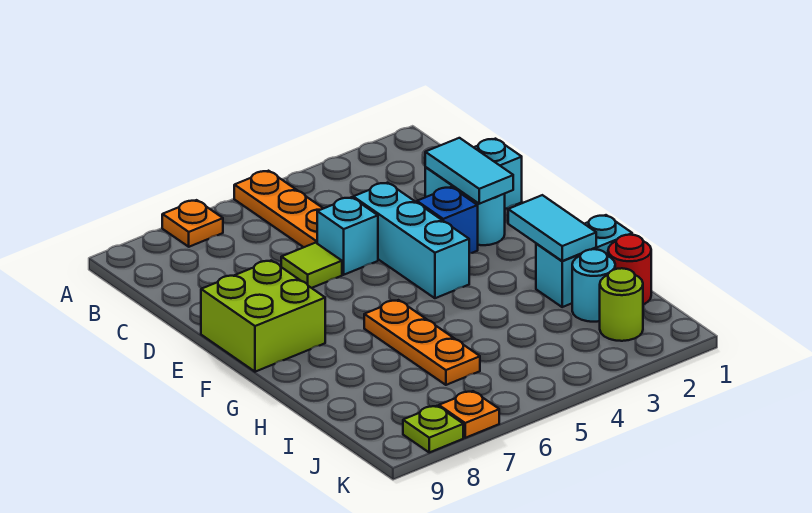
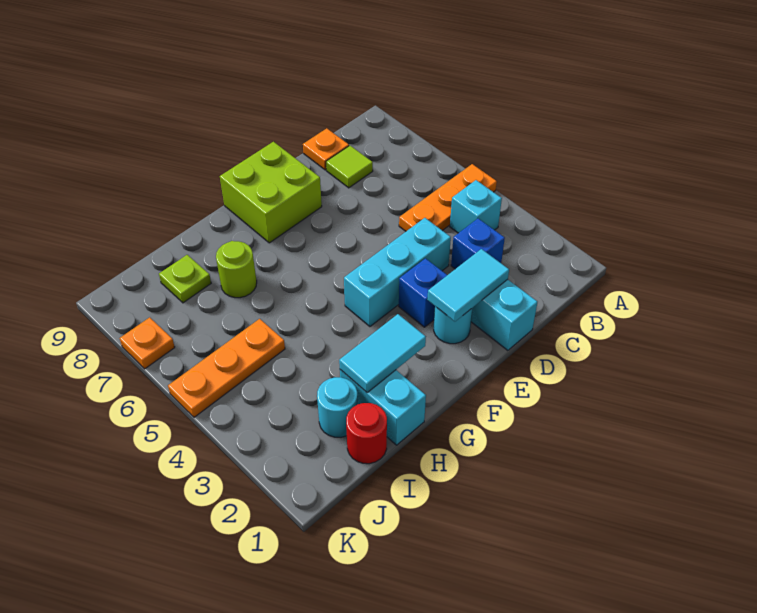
orange 1x1 plate [162,200,223,247] -> orange 1x1 plate moved to [303,128,349,170]
none -> blue 1x1 brick [451,219,505,269]
cyan 1x1 brick [317,197,378,275] -> cyan 1x1 brick moved to [450,180,502,233]
lime 1x1 tile [281,243,342,288] -> lime 1x1 tile moved to [326,146,373,188]
orange 1x3 plate [364,300,480,385] -> orange 1x3 plate moved to [168,319,285,417]
lime 1x1 round brick [600,268,643,341] -> lime 1x1 round brick moved to [216,241,257,298]
lime 1x1 plate [403,406,463,452] -> lime 1x1 plate moved to [159,255,211,303]

